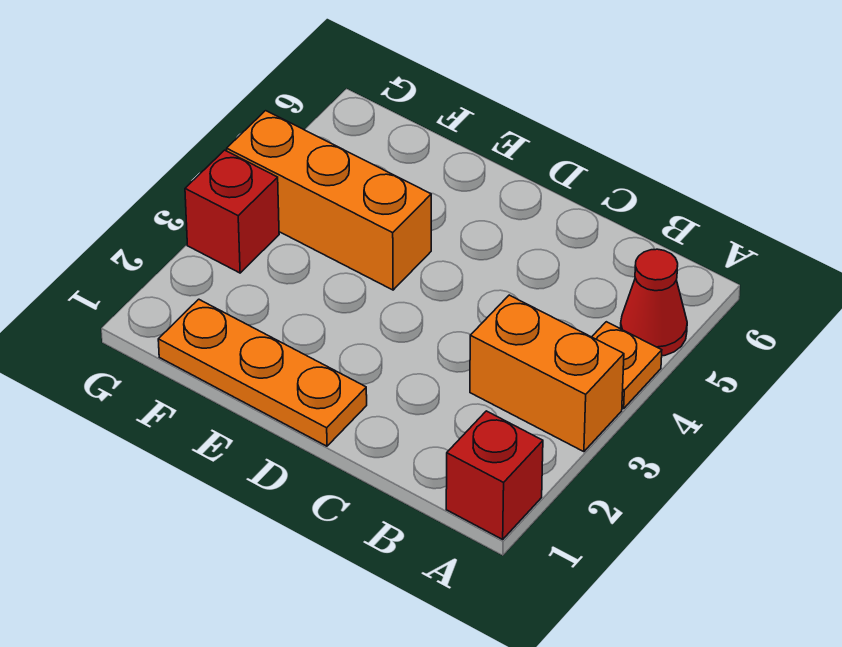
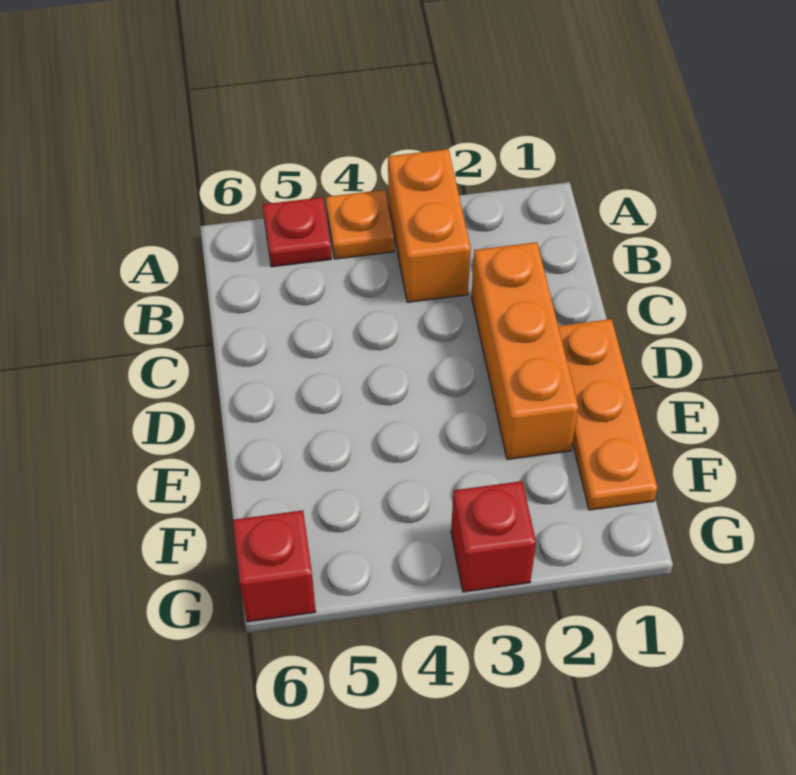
red 1x1 brick [446,411,543,539] -> red 1x1 brick moved to [233,510,316,622]
red 1x1 cone [620,249,687,356] -> red 1x1 plate [263,197,331,267]
orange 1x3 brick [227,111,431,290] -> orange 1x3 brick moved to [471,242,578,459]

